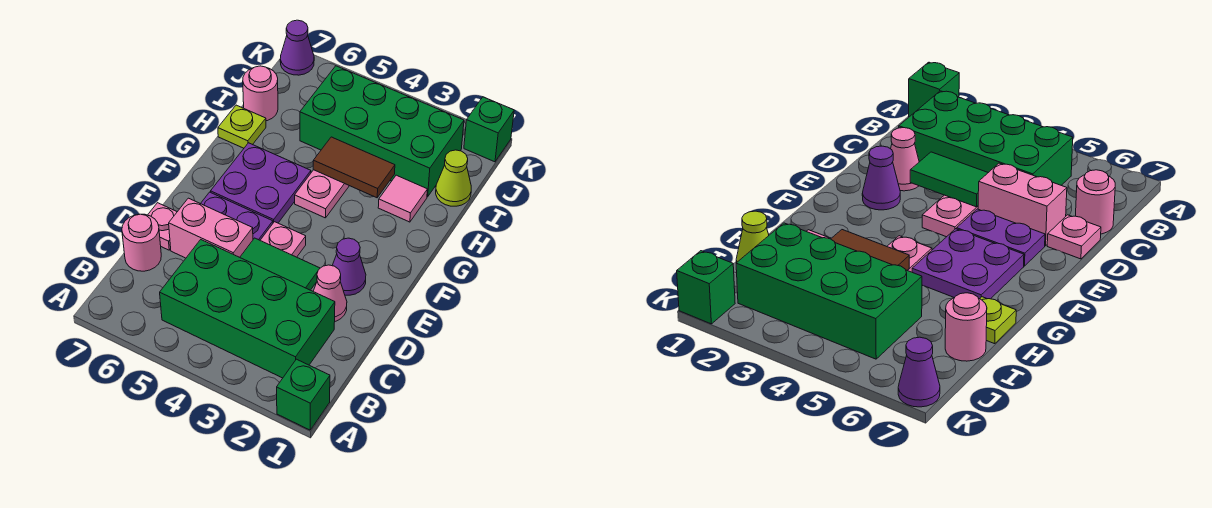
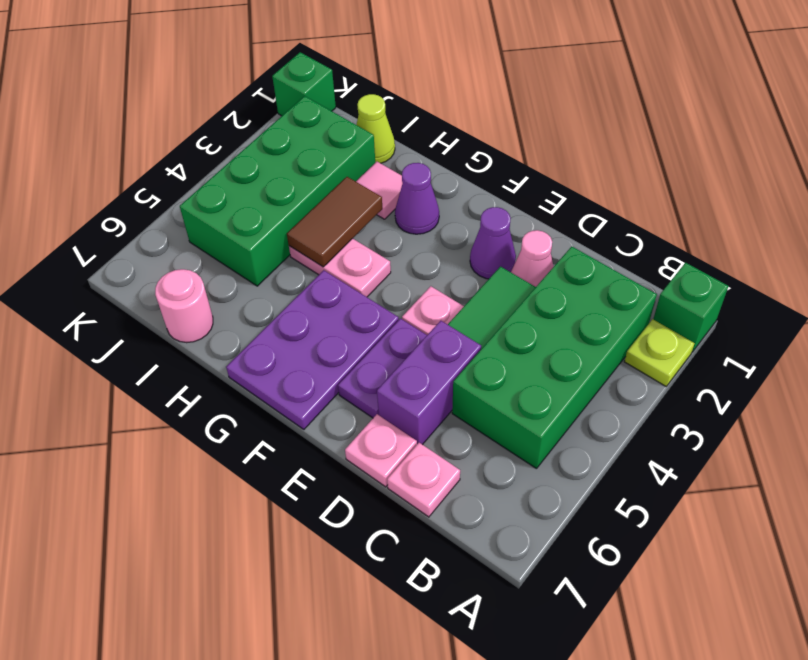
pink 1x1 round brick [122,214,161,271] -> pink 1x1 plate [387,443,460,517]
pink 1x2 brick [169,198,253,258] -> purple 1x2 brick [377,321,481,445]
purple 2x2 plate [211,143,311,223] -> purple 2x3 plate [226,270,399,429]
lime 1x1 plate [218,105,266,148] -> lime 1x1 plate moved to [624,319,695,386]
purple 1x1 cone [280,20,314,75] -> purple 1x1 cone moved to [395,163,439,234]

